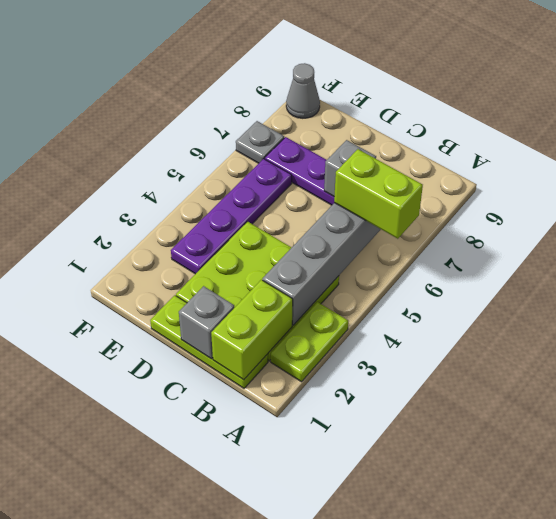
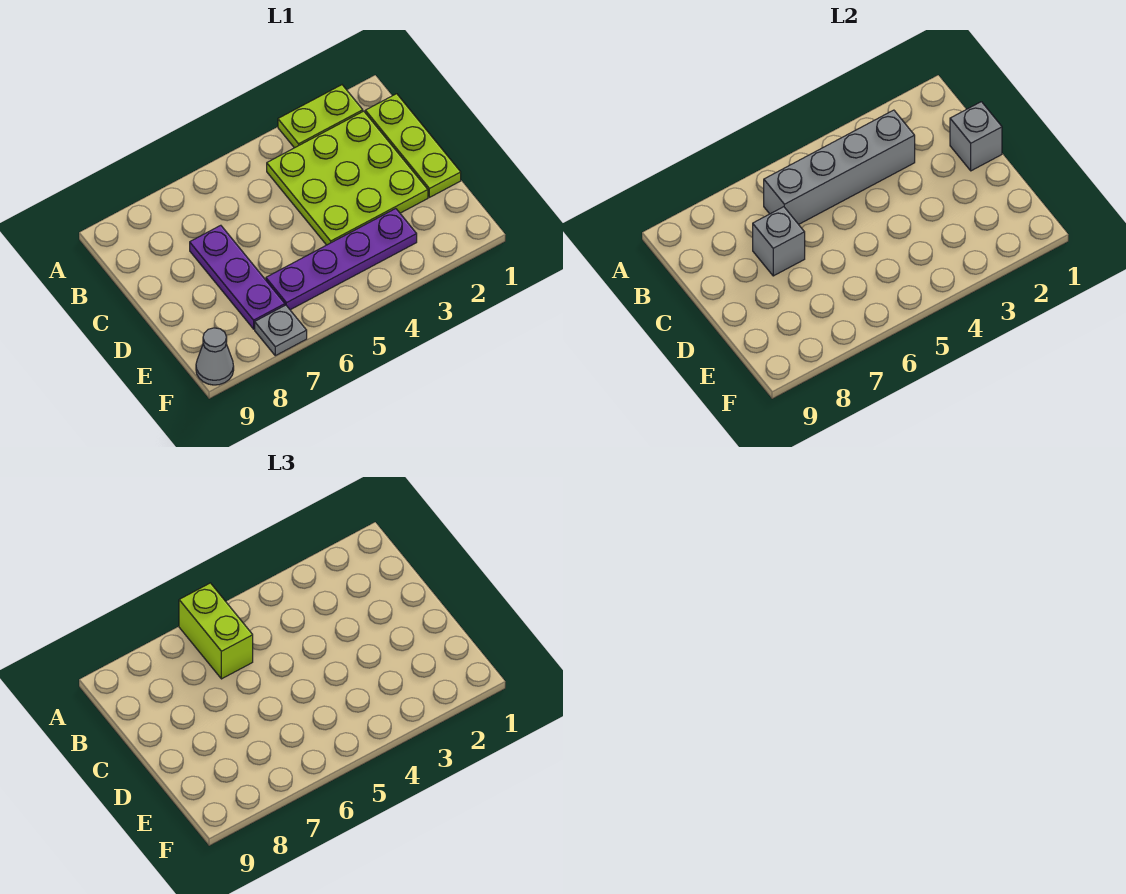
lime 1x2 brick [211,280,293,380] -> none

